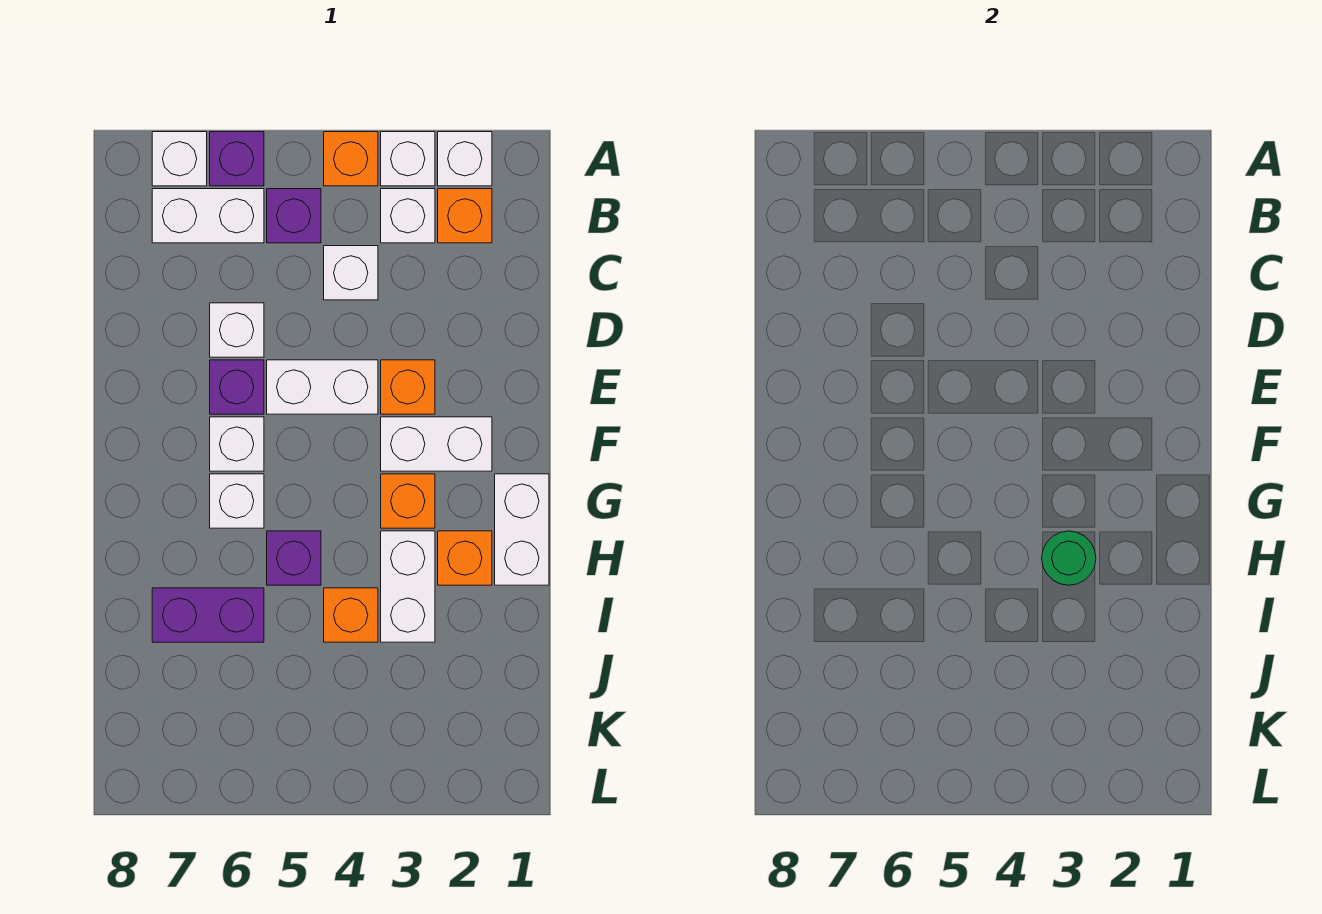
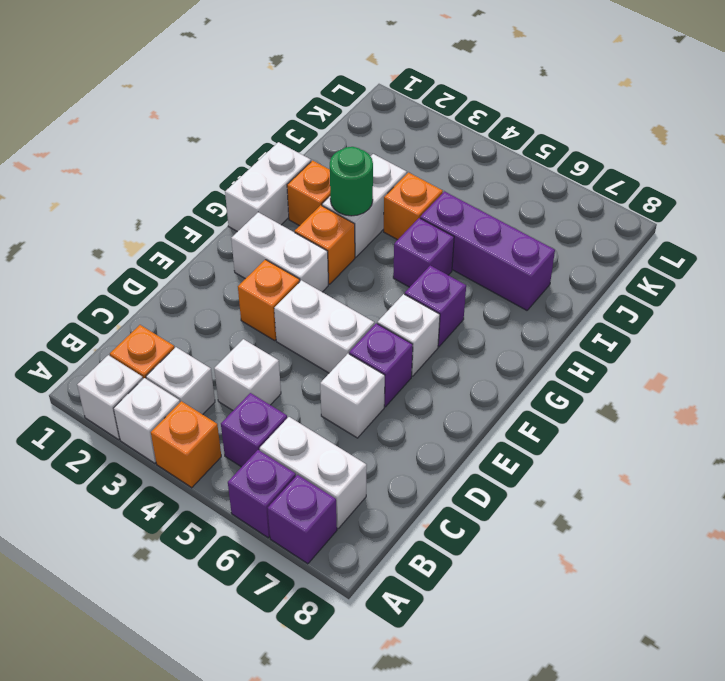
white 1x1 brick [152,132,207,186] -> purple 1x1 brick [268,475,337,564]
white 1x1 brick [210,474,264,528] -> purple 1x1 brick [405,266,466,347]
purple 1x2 brick [152,588,264,642] -> purple 1x3 brick [420,192,555,310]

